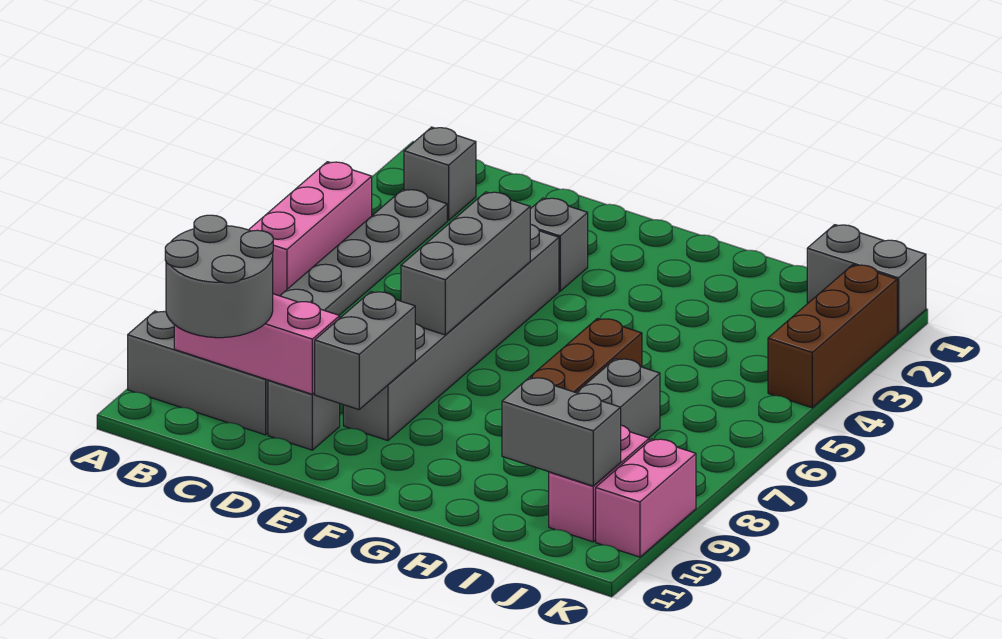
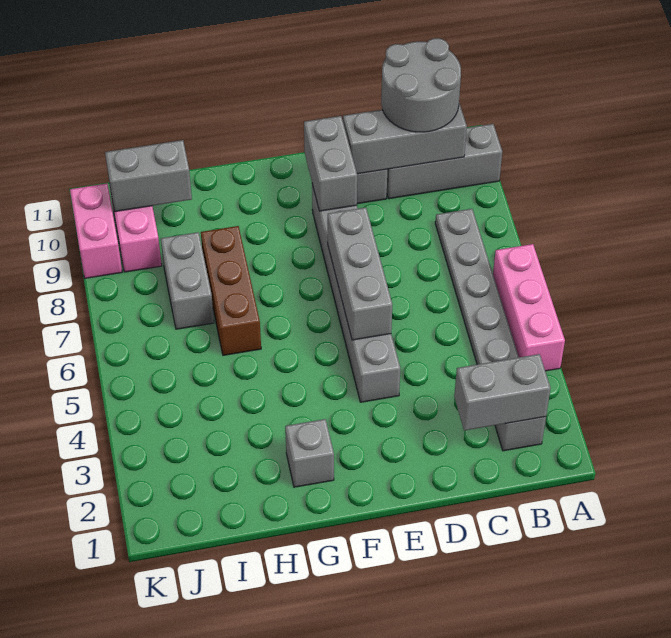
pink 1x3 brick [174,294,340,394] -> grey 1x3 brick [343,103,467,174]
grey 1x1 brick [530,198,588,291] -> grey 1x1 brick moved to [285,419,334,487]
grey 1x2 brick [807,225,926,333] -> grey 1x2 brick moved to [454,354,551,431]
brown 1x3 brick [768,265,897,408] -> none

